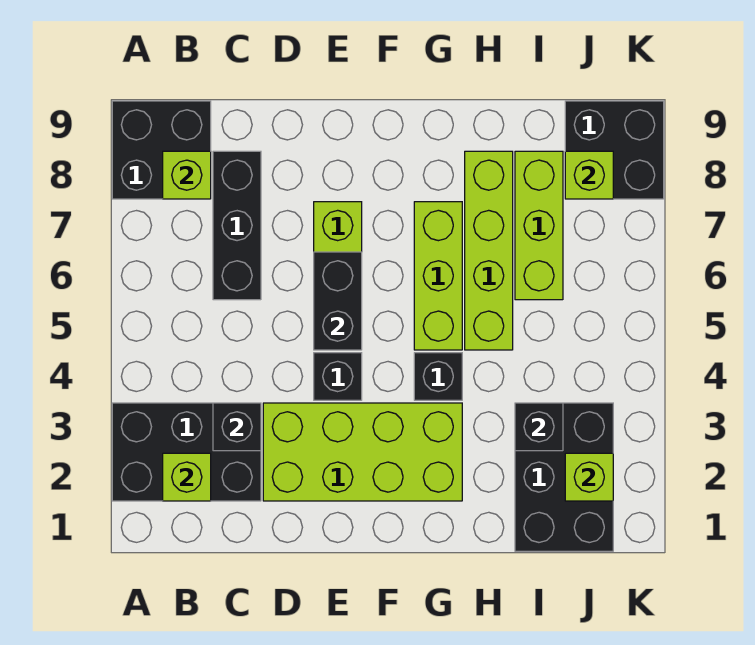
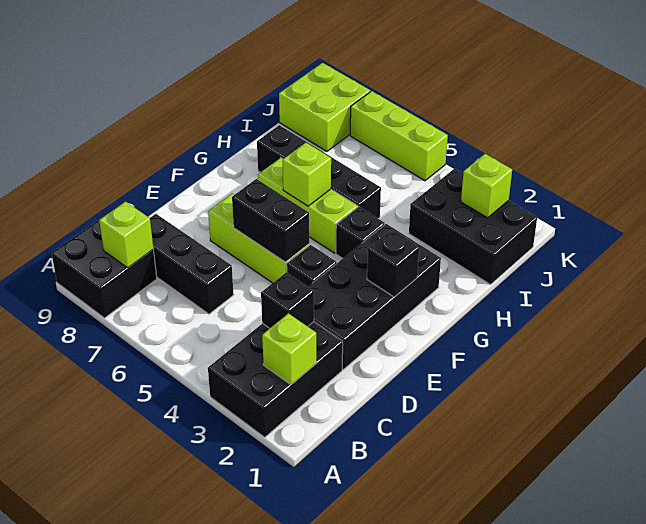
lime 2x4 brick [263,403,462,501] -> black 2x4 brick [308,224,441,369]
lime 1x4 brick [465,151,513,350] -> black 1x4 brick [257,125,381,218]
black 1x1 brick [515,403,563,451] -> black 1x1 brick moved to [367,230,419,297]
lime 1x3 brick [515,151,563,300] -> lime 1x3 brick moved to [350,91,448,181]
black 2x2 brick [565,101,664,199] -> lime 2x2 brick [279,63,370,151]
lime 1x1 brick [565,151,613,199] -> lime 1x1 brick moved to [283,143,331,206]

